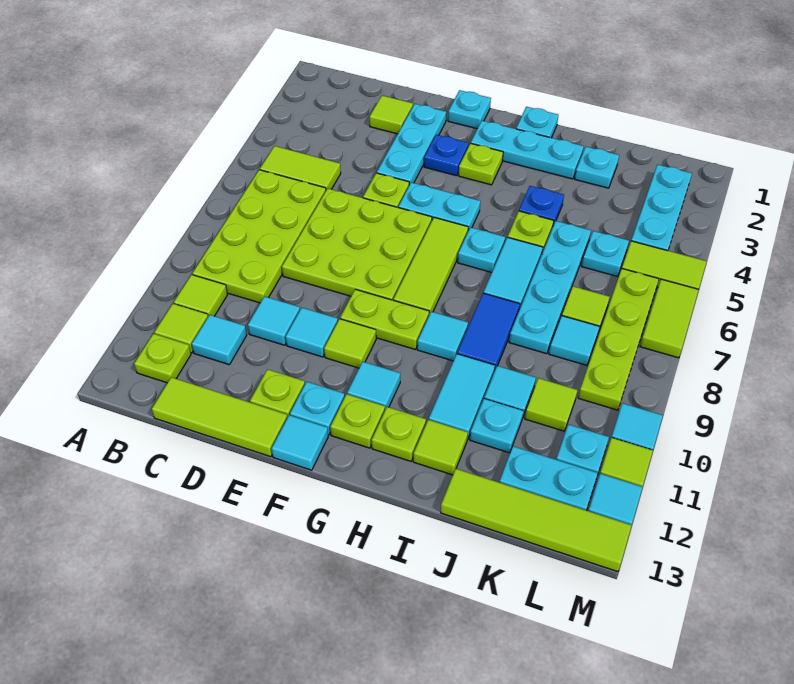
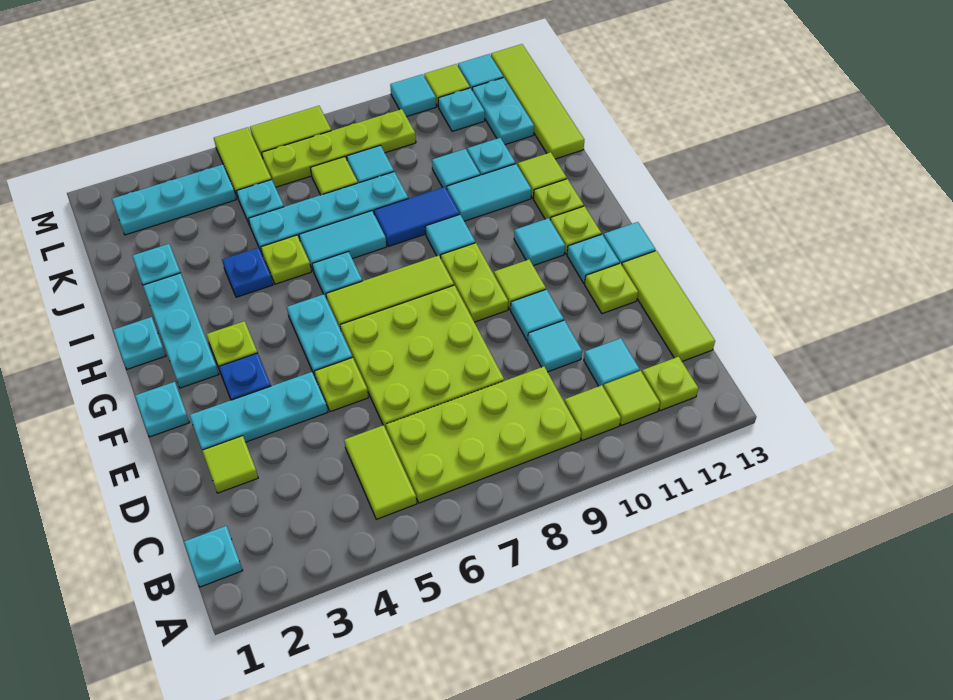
none -> cyan 1x1 plate [184,526,243,587]
lime 1x1 tile [525,378,577,431] -> none

